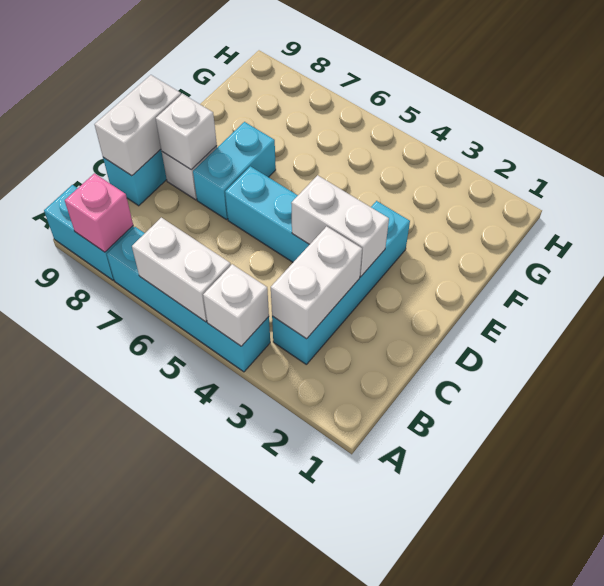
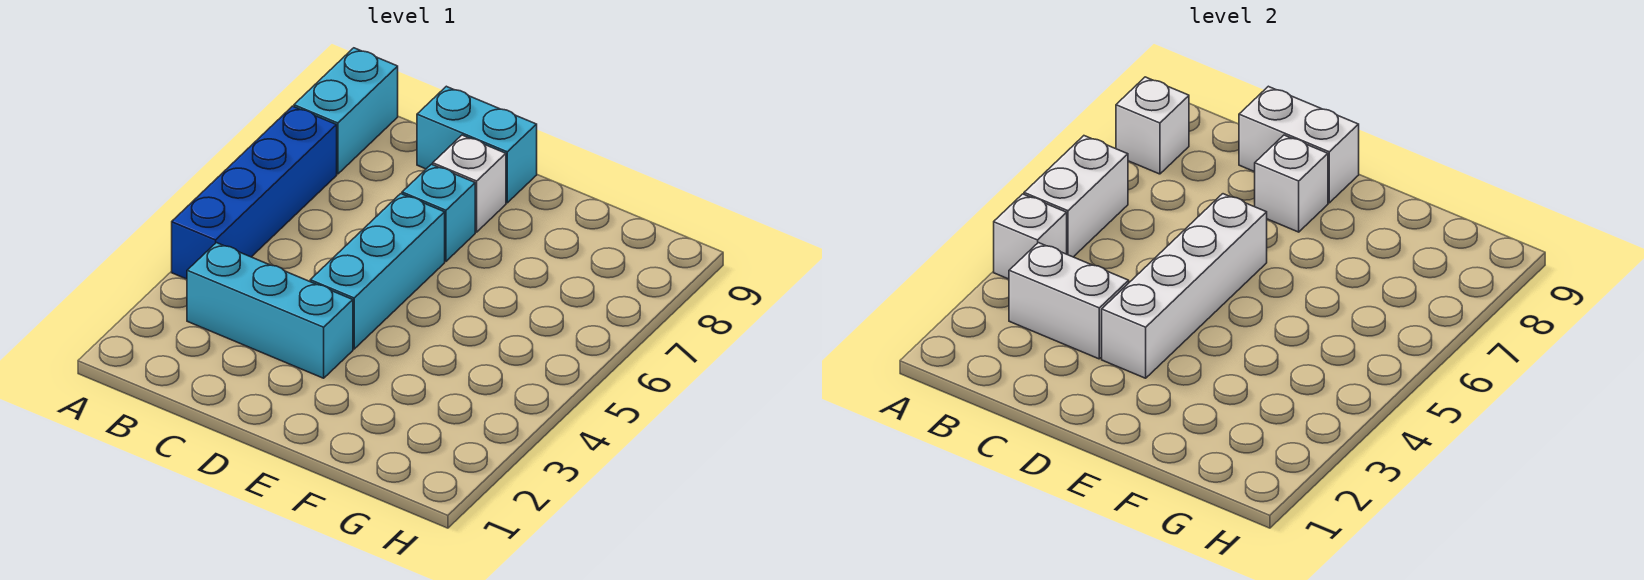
cyan 1x4 brick [107,227,270,372] -> blue 1x4 brick [172,106,337,279]
pink 1x1 brick [65,173,133,252] -> white 1x1 brick [1116,77,1189,174]
cyan 1x4 brick [272,201,410,364] -> cyan 1x3 brick [187,243,353,378]
white 1x2 brick [291,175,389,277] -> white 1x4 brick [1102,194,1267,378]
cyan 1x2 brick [193,122,276,220] -> cyan 1x1 brick [402,164,475,261]

